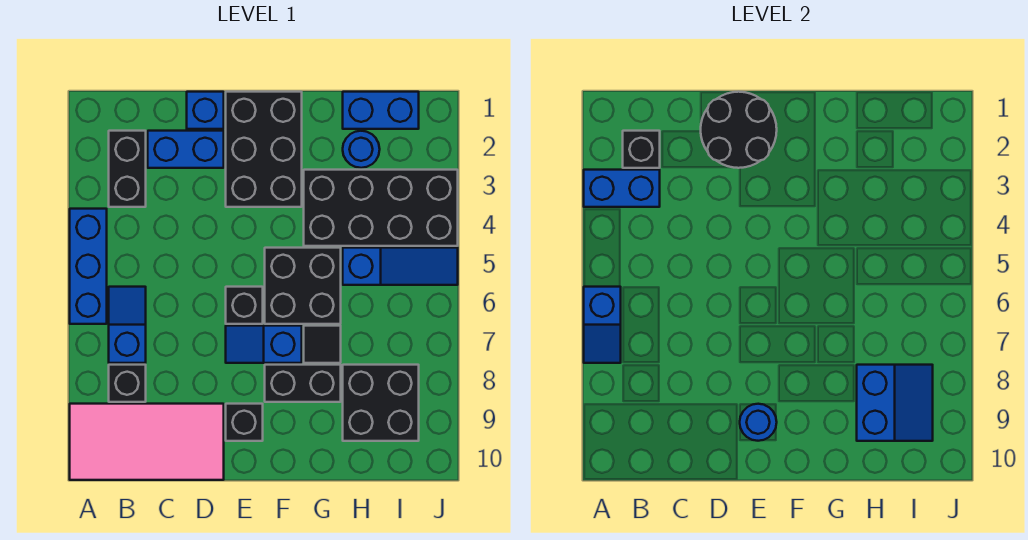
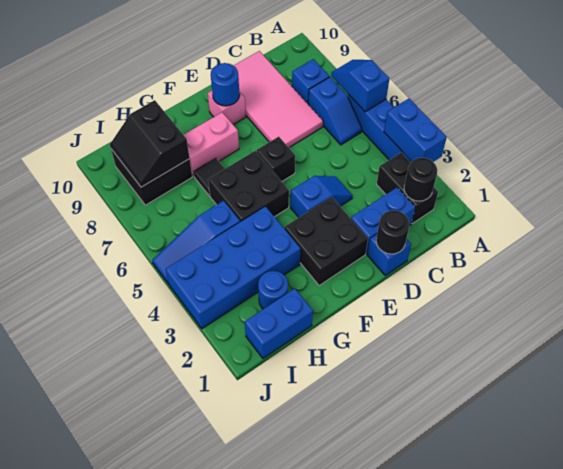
blue 1x2 brick [584,170,660,207] -> blue 1x2 brick turned to [384,99,447,162]
pink 2x4 tile [70,404,224,480] -> pink 2x4 tile turned to [234,51,323,147]
black 1x1 brick [623,131,660,168] -> black 1x1 round brick [404,158,437,201]
black 1x1 brick [109,365,146,402] -> blue 1x1 brick [292,59,329,104]
black 2x2 round brick [701,92,777,168] -> black 1x1 round brick [376,210,410,254]
black 2x3 brick [226,92,302,207] -> black 2x2 brick [284,197,368,286]
blue 1x2 slope [226,326,302,363] -> blue 1x2 slope moved to [291,176,352,217]
black 1x1 brick [226,404,263,441] -> pink 1x1 brick [208,90,246,125]
black 1x2 brick [265,365,341,402] -> pink 1x2 brick [184,112,239,176]
black 2x4 brick [304,170,458,246] -> blue 2x4 brick [165,206,301,329]
blue 2x2 slope [857,365,933,441] -> black 2x2 slope [110,100,190,187]

